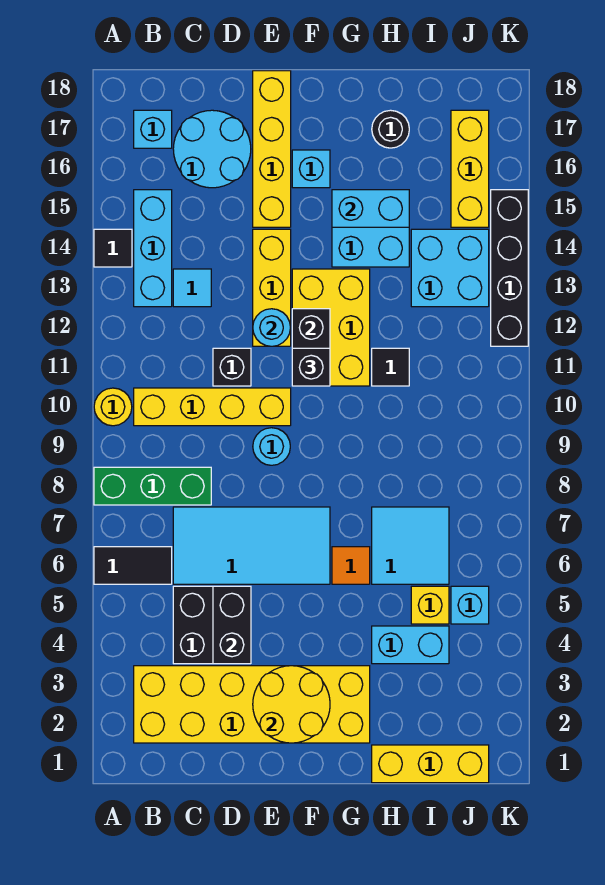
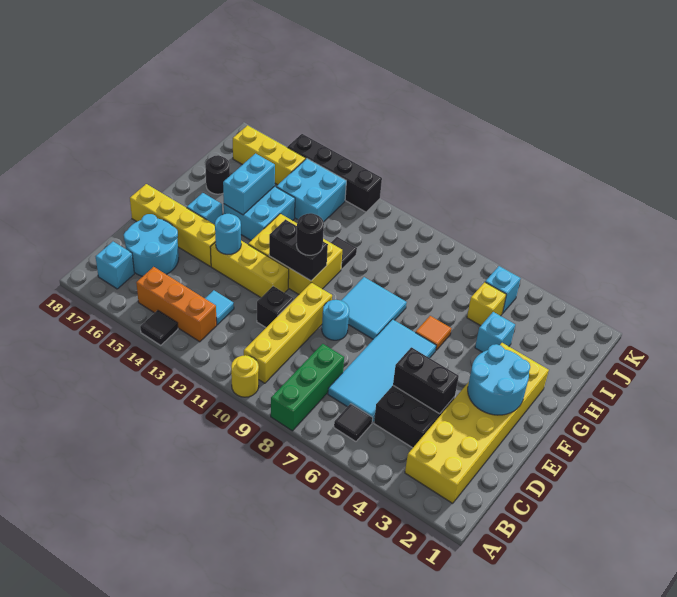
black 1x2 tile [94,547,172,584] -> black 1x1 tile [334,404,373,441]
cyan 1x3 brick [134,190,172,307] -> orange 1x3 brick [136,267,217,342]
yellow 2x2 round brick [253,666,330,743] -> cyan 2x2 round brick [468,344,530,415]
cyan 1x1 round brick [253,309,290,346] -> cyan 1x1 round brick moved to [215,214,241,254]
black 1x1 brick [292,348,330,386] -> black 1x1 round brick [296,213,324,255]
yellow 1x3 brick [372,745,489,783] -> none
cyan 1x2 brick [372,626,449,664] -> cyan 1x1 brick [475,312,515,352]
cyan 2x2 tile [372,507,449,584] -> cyan 2x2 tile moved to [341,277,407,339]

